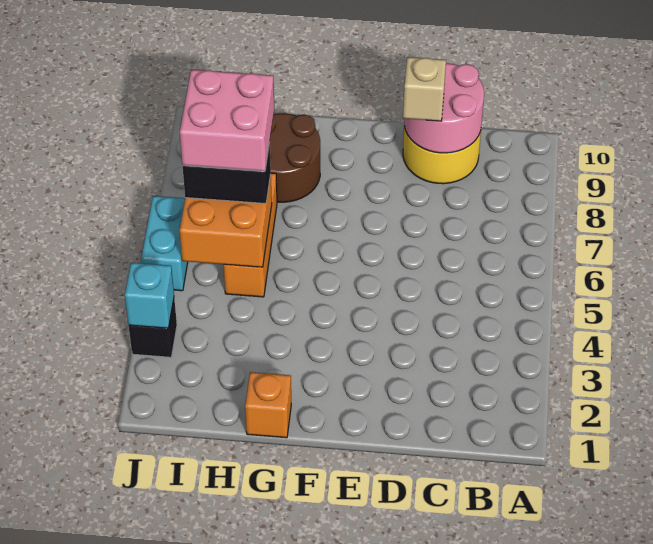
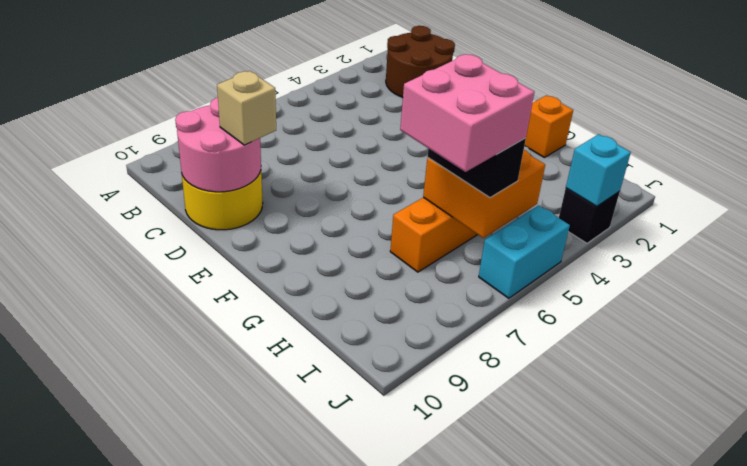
brown 2x2 round brick [270,113,320,202] -> brown 2x2 round brick moved to [386,26,455,97]

